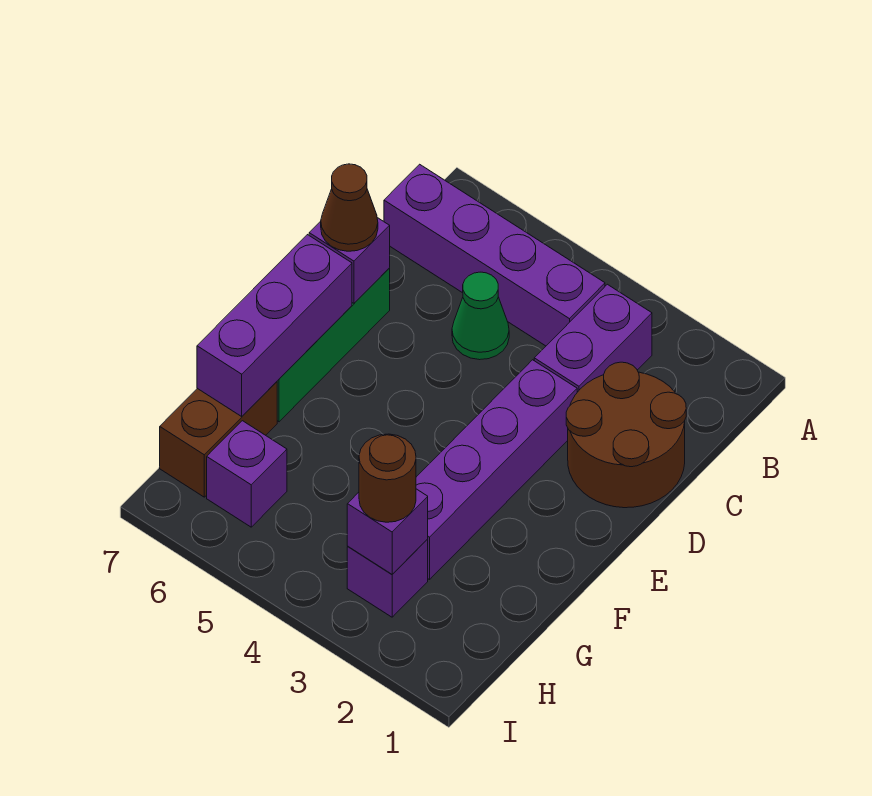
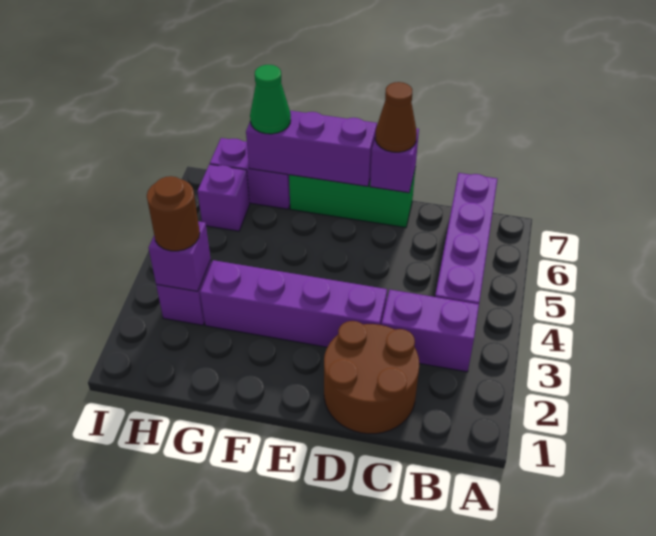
green 1x1 cone [452,272,509,360] -> green 1x1 cone moved to [250,65,291,134]
brown 1x2 brick [160,382,277,497] -> purple 1x2 brick [210,138,290,209]

